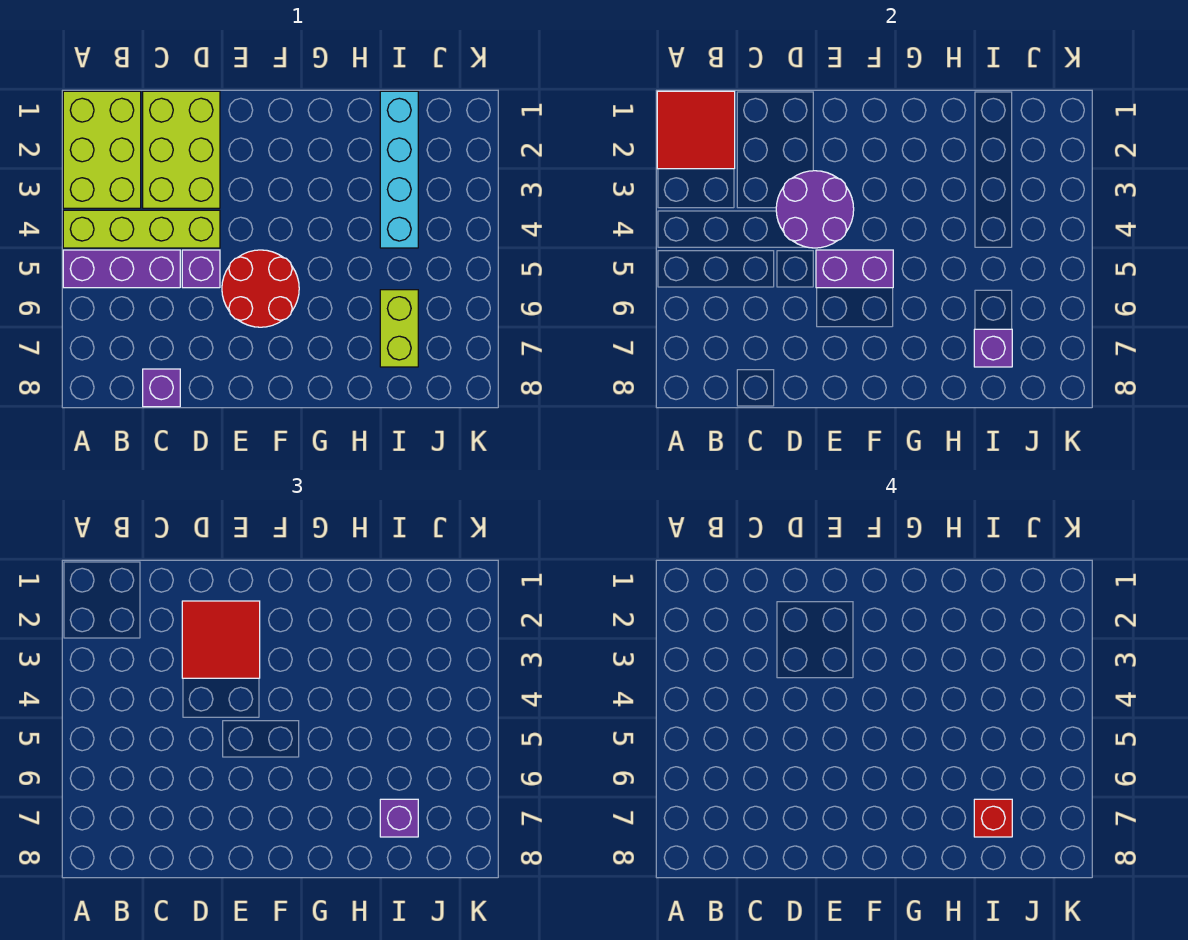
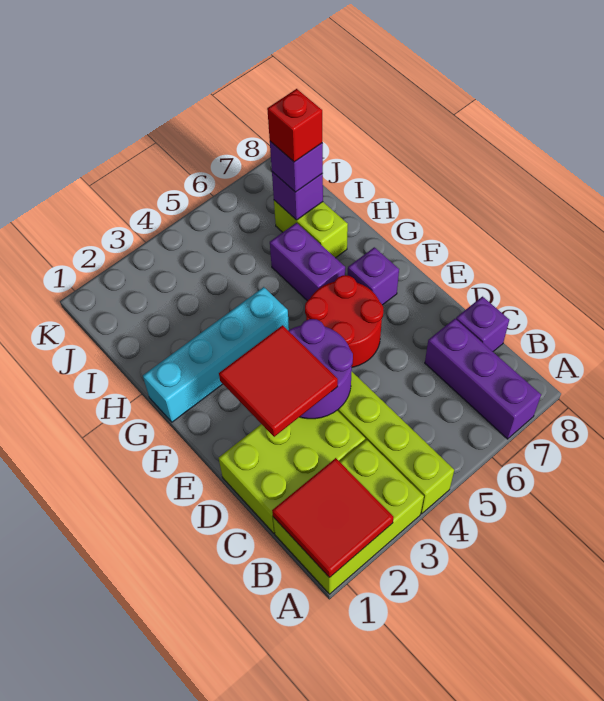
purple 1x3 brick [63,250,180,288] -> purple 1x3 brick moved to [425,319,541,439]
purple 1x1 brick [182,250,220,288] -> purple 1x1 brick moved to [348,247,399,305]
purple 1x2 brick [816,250,893,288] -> purple 1x2 brick moved to [270,223,345,301]
cyan 1x4 brick [380,91,418,248] -> cyan 1x4 brick moved to [143,287,289,422]
lime 1x2 brick [380,290,418,367] -> lime 1x2 brick turned to [274,200,348,258]

